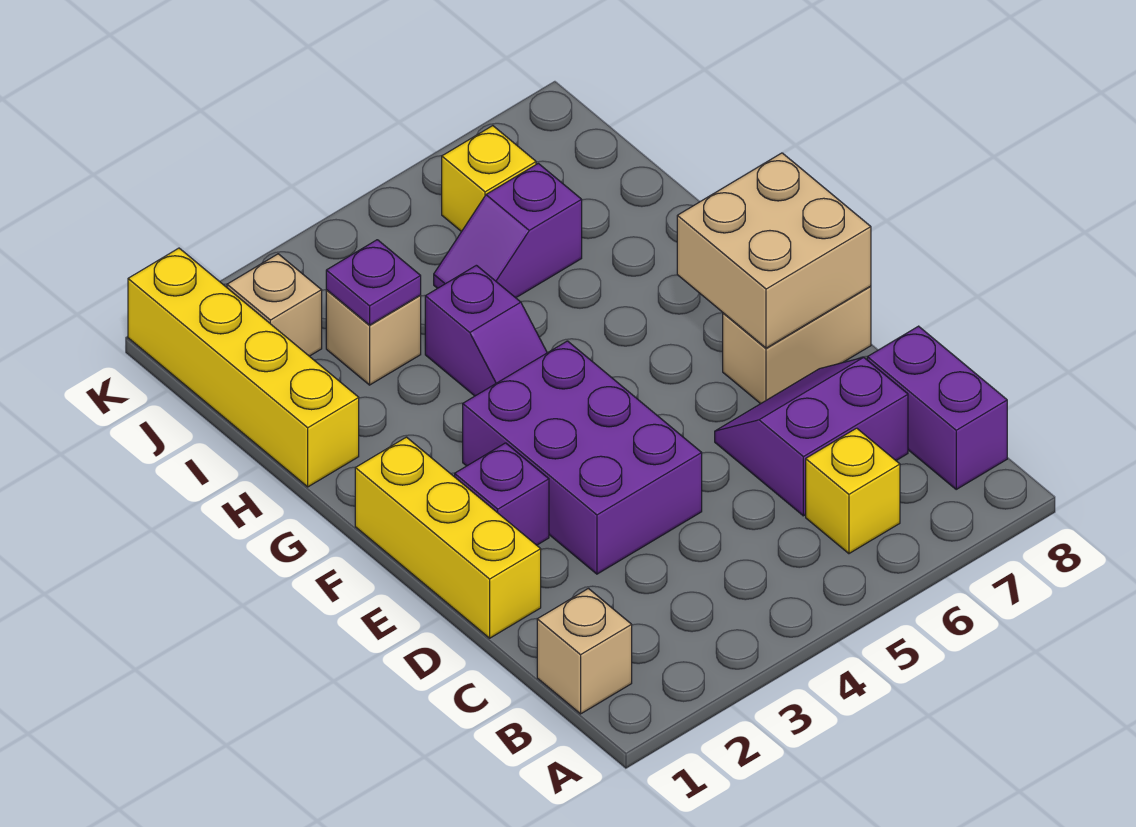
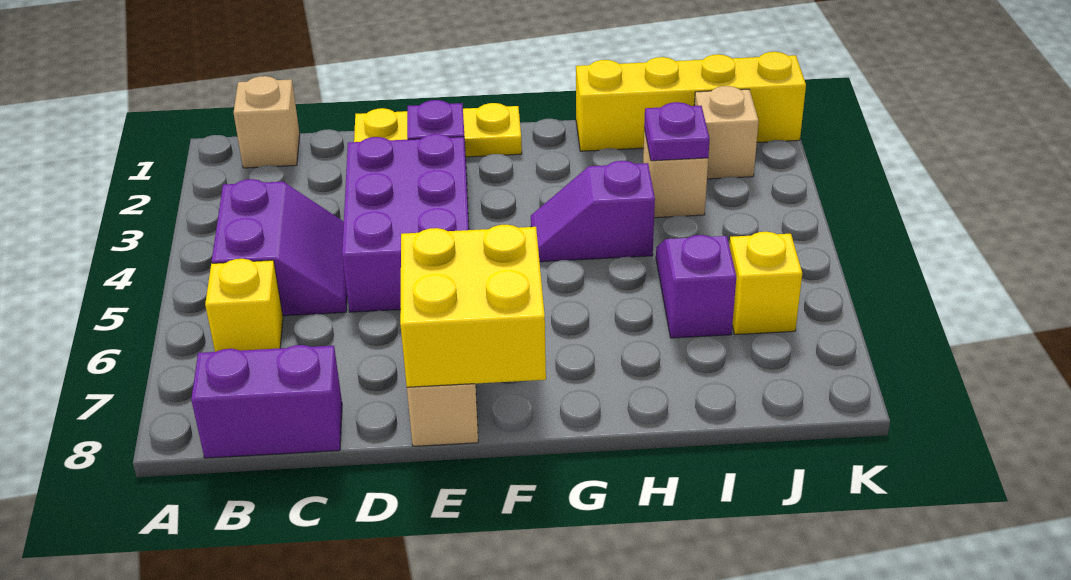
purple 2x2 slope [715,357,908,516] -> purple 2x2 slope moved to [212,179,347,316]
yellow 1x3 brick [355,437,541,638] -> yellow 1x3 plate [354,103,522,157]
purple 2x3 brick [463,341,702,574] -> purple 2x3 brick turned to [342,134,469,312]
tan 2x2 brick [677,153,871,348] -> yellow 2x2 brick [400,225,546,387]

